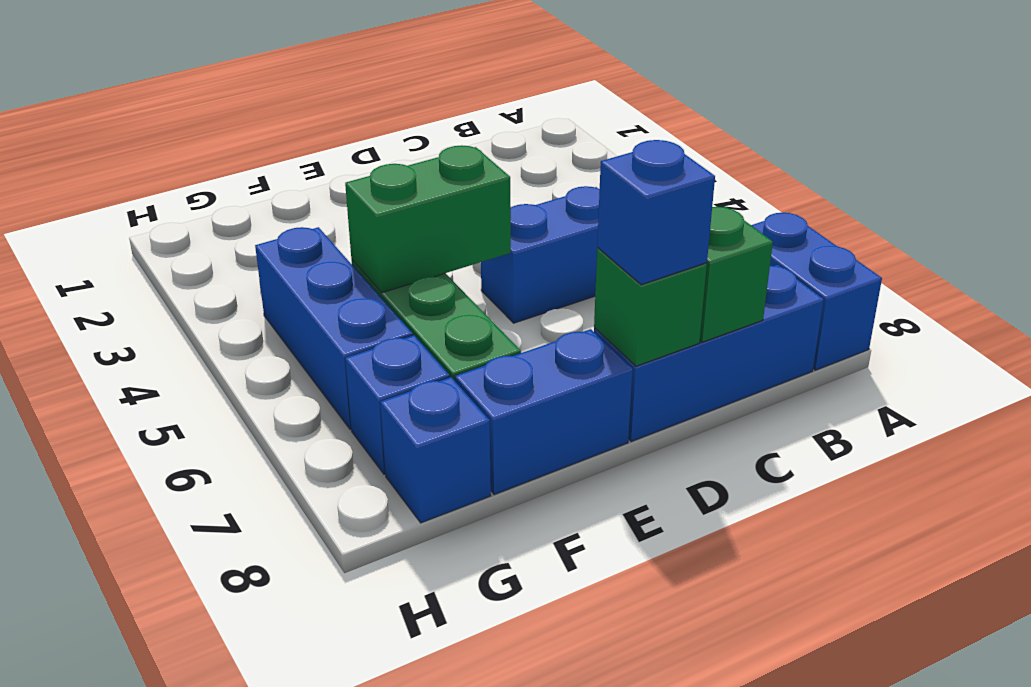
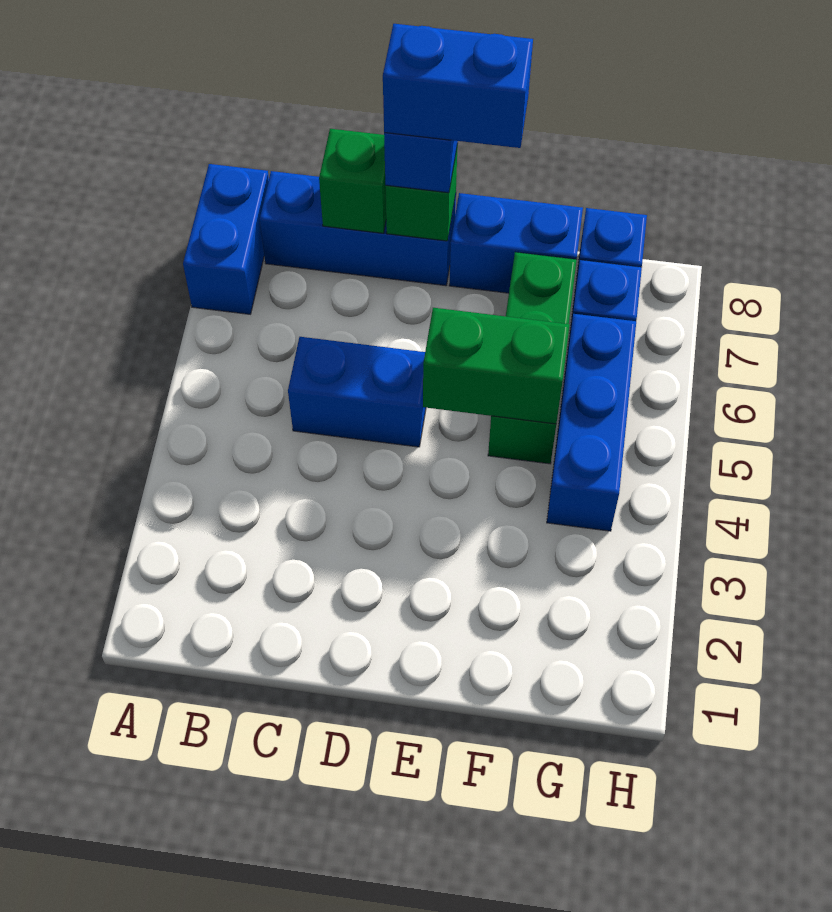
none -> blue 1x2 brick [383,24,533,148]

